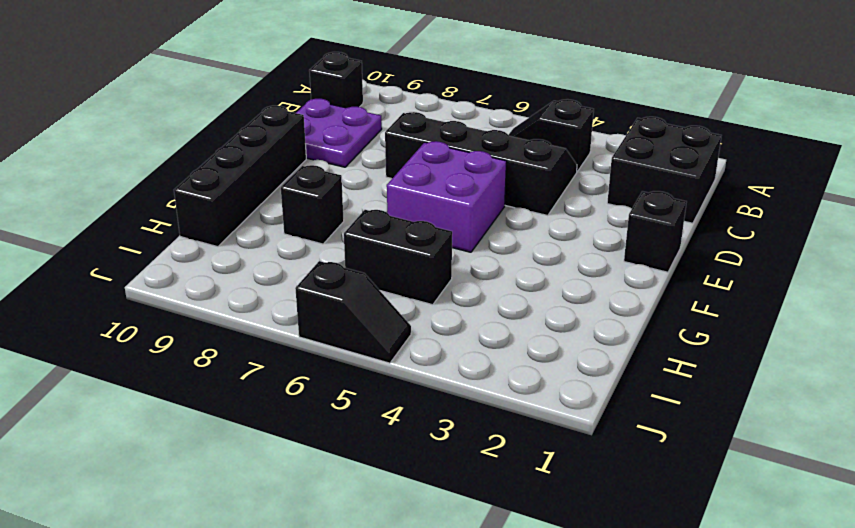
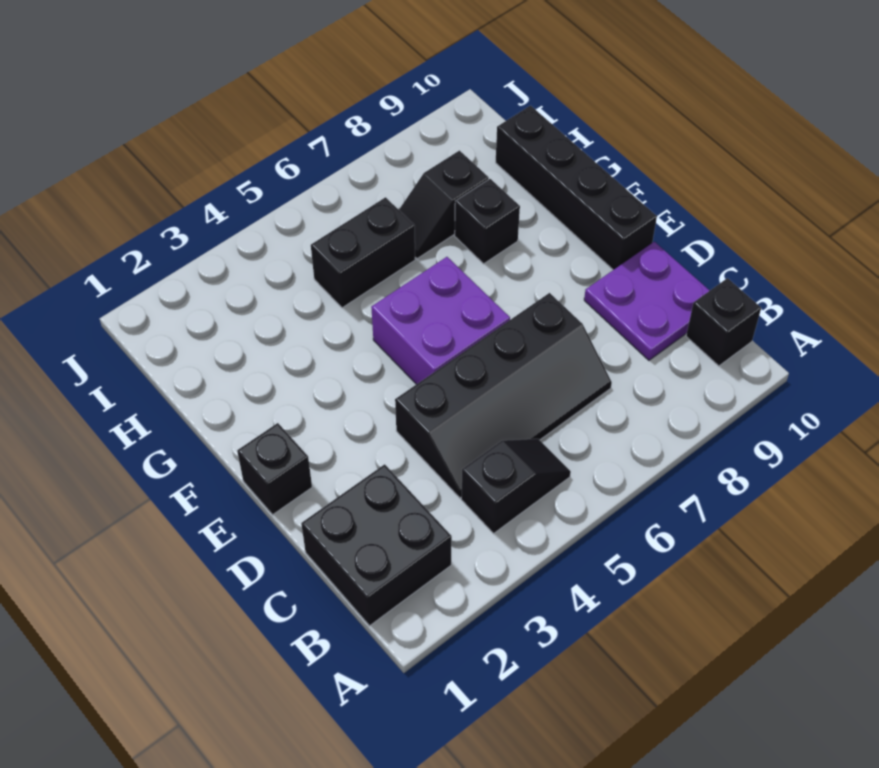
black 1x2 slope [295,261,411,363] -> black 1x2 slope moved to [399,151,489,259]

